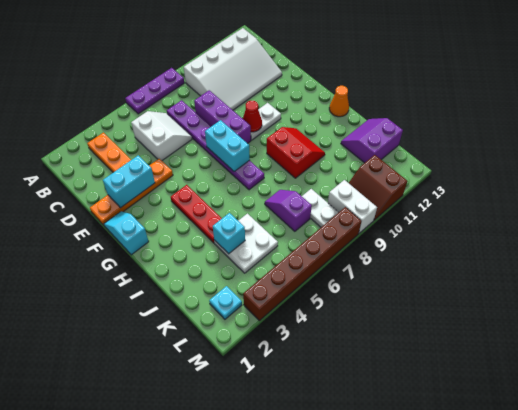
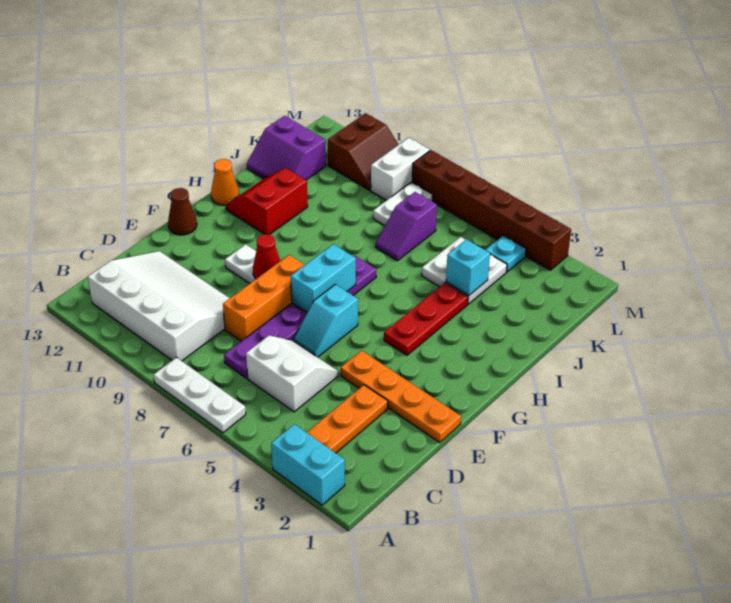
purple 1x3 plate [125,68,184,114] -> white 1x3 plate [154,357,246,433]
white 2x2 slope [131,111,192,161] -> white 2x2 slope turned to [246,336,338,412]
purple 1x3 brick [194,90,251,144] -> orange 1x3 brick [223,255,305,341]
cyan 1x2 brick [103,155,155,208] -> cyan 1x2 brick moved to [271,424,345,505]
cyan 1x2 slope [104,211,149,255] -> cyan 1x2 slope moved to [293,284,358,357]
none -> brown 1x1 cone [168,188,197,235]
red 2x2 slope [267,127,325,178] -> red 2x2 slope moved to [226,168,308,235]
cyan 1x1 plate [209,286,242,319] -> cyan 1x1 plate moved to [486,235,526,272]

